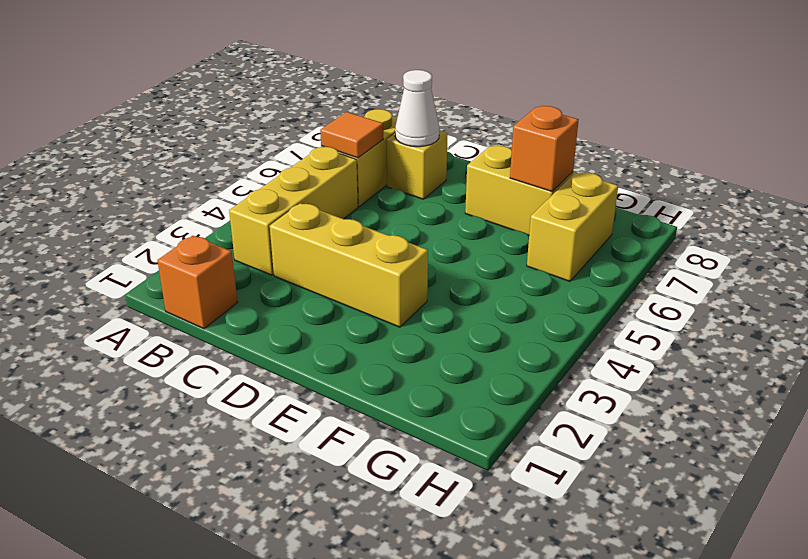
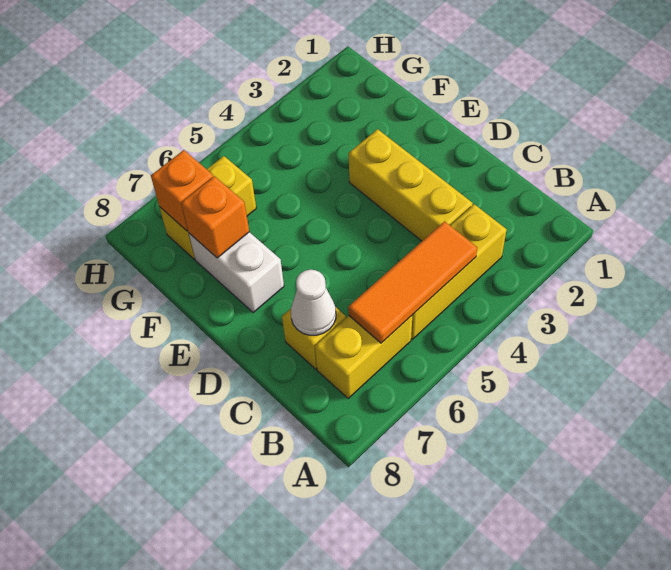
orange 1x1 brick [157,236,238,329] -> orange 1x1 brick moved to [151,150,213,231]
orange 1x1 tile [320,112,383,158] -> orange 1x3 tile [348,221,477,343]
yellow 1x2 brick [465,146,573,235] -> white 1x2 brick [189,232,284,313]

